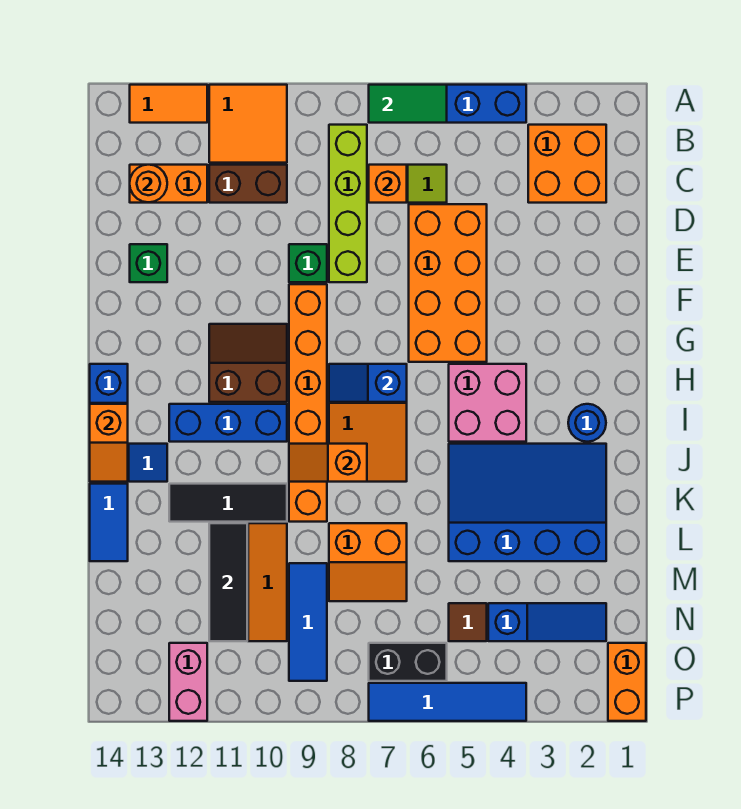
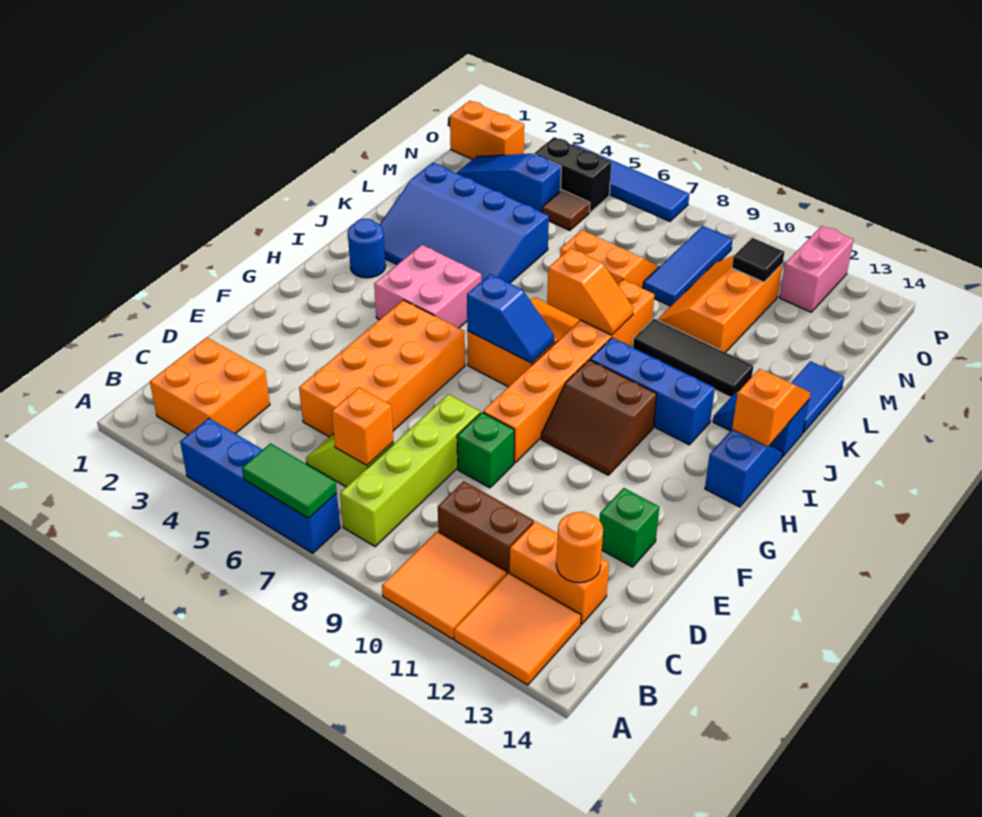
orange 1x2 tile [130,85,207,123] -> orange 2x2 tile [454,573,581,685]
black 1x3 tile [209,523,247,641] -> black 1x1 tile [732,238,784,282]
orange 1x2 brick [608,643,646,721] -> orange 1x2 brick turned to [450,101,524,160]
black 1x2 brick [369,643,447,681] -> black 1x2 brick moved to [534,137,611,212]

